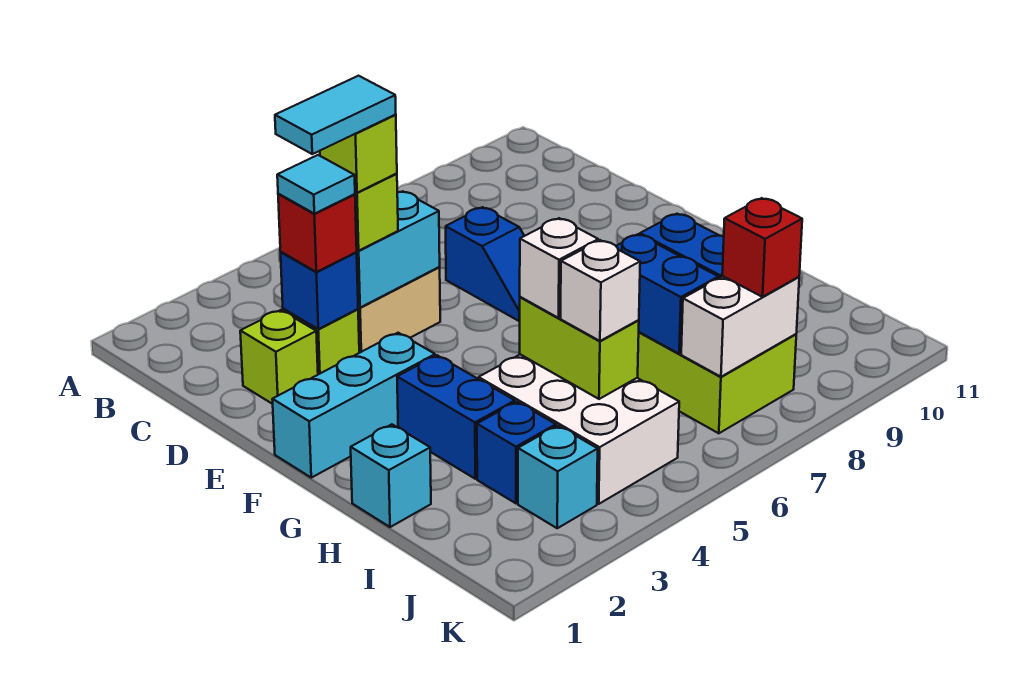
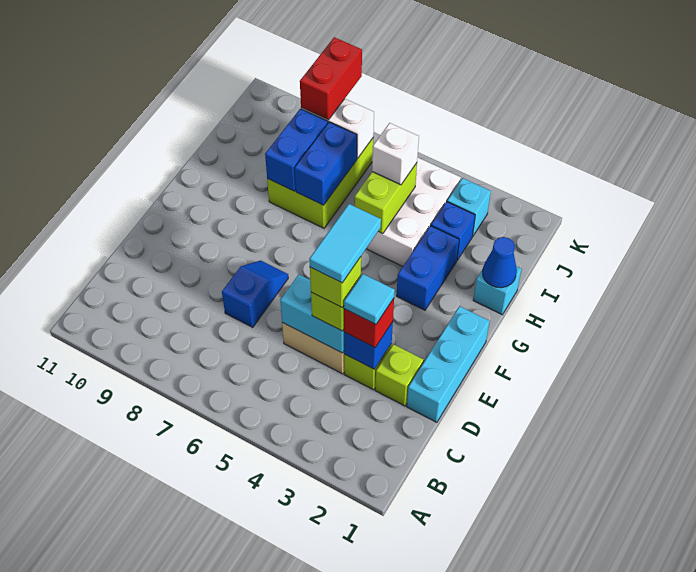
cyan 1x2 tile [275,76,396,154] -> cyan 1x2 tile turned to [309,204,381,283]
cyan 1x3 brick [272,333,435,478] -> cyan 1x3 brick turned to [407,306,490,422]
none -> blue 1x1 cone [483,237,517,288]
white 1x1 brick [520,218,598,318] -> none
red 1x1 brick [722,198,802,297] -> red 1x2 brick [300,37,362,120]

